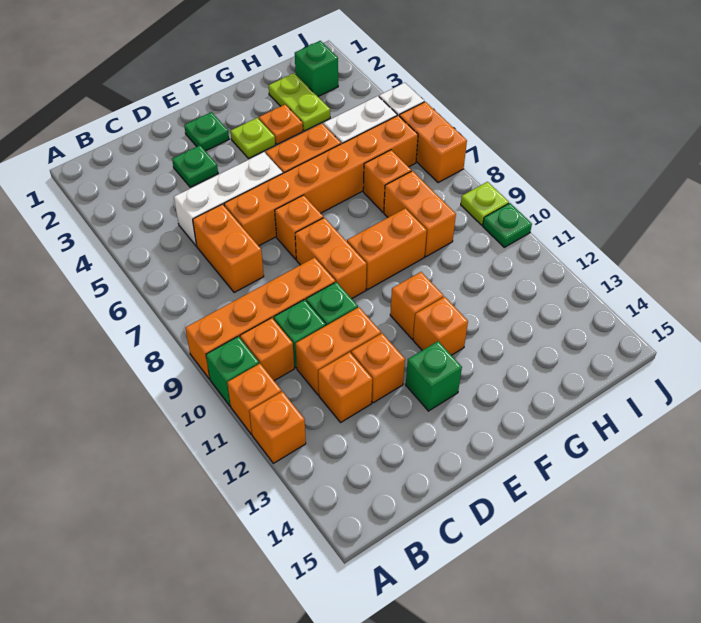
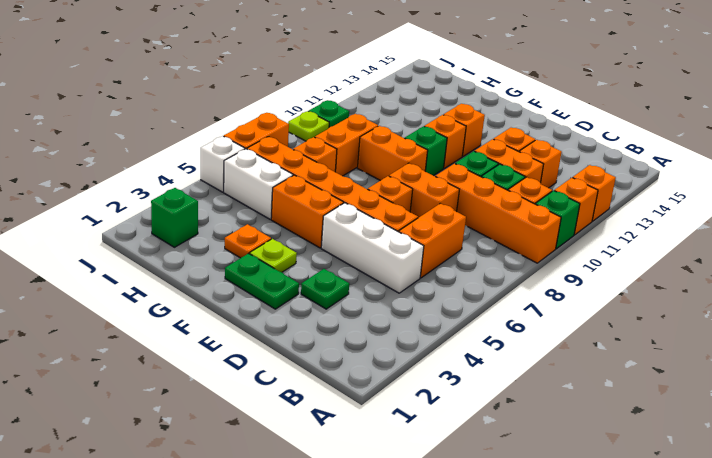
green 1x1 plate [184,112,229,151] -> green 1x2 plate [225,253,299,309]
orange 1x2 brick [295,218,367,299] -> orange 1x2 brick turned to [389,163,459,218]
green 1x1 brick [406,341,462,411] -> green 1x1 brick moved to [405,126,447,176]
lime 1x2 plate [269,73,330,131] -> none

